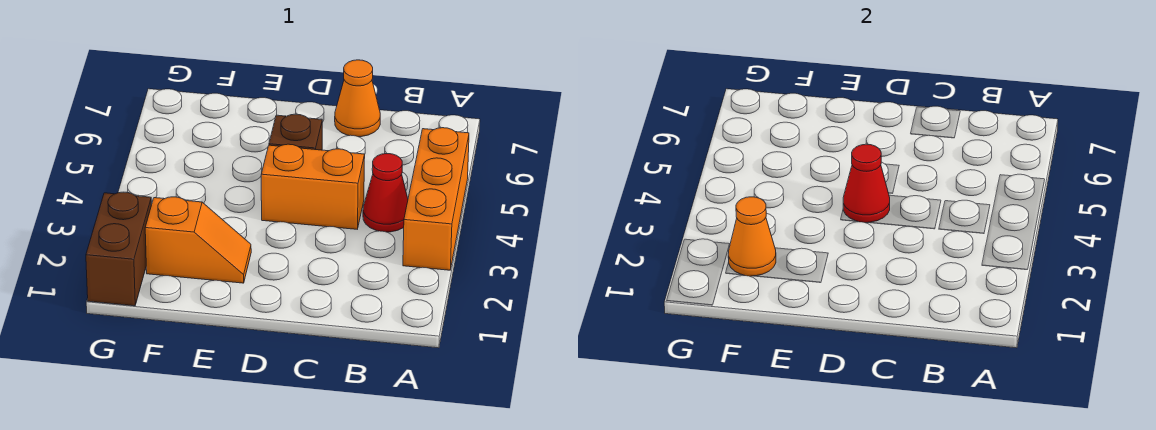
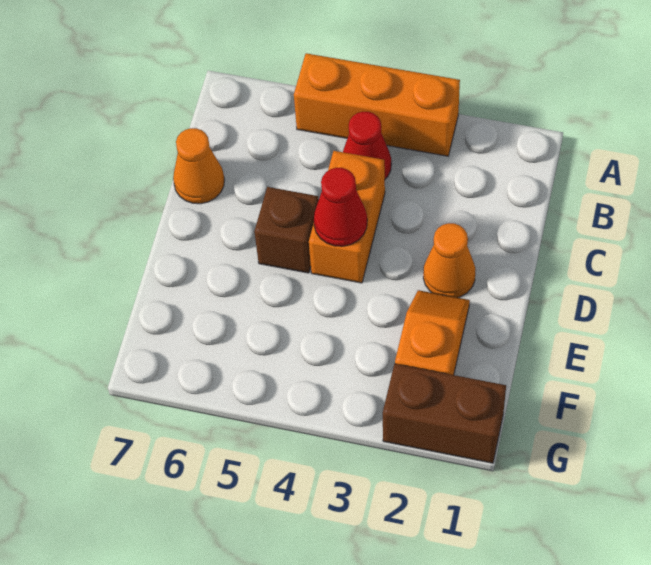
orange 1x1 cone [728,197,776,276] -> orange 1x1 cone moved to [423,223,476,298]

